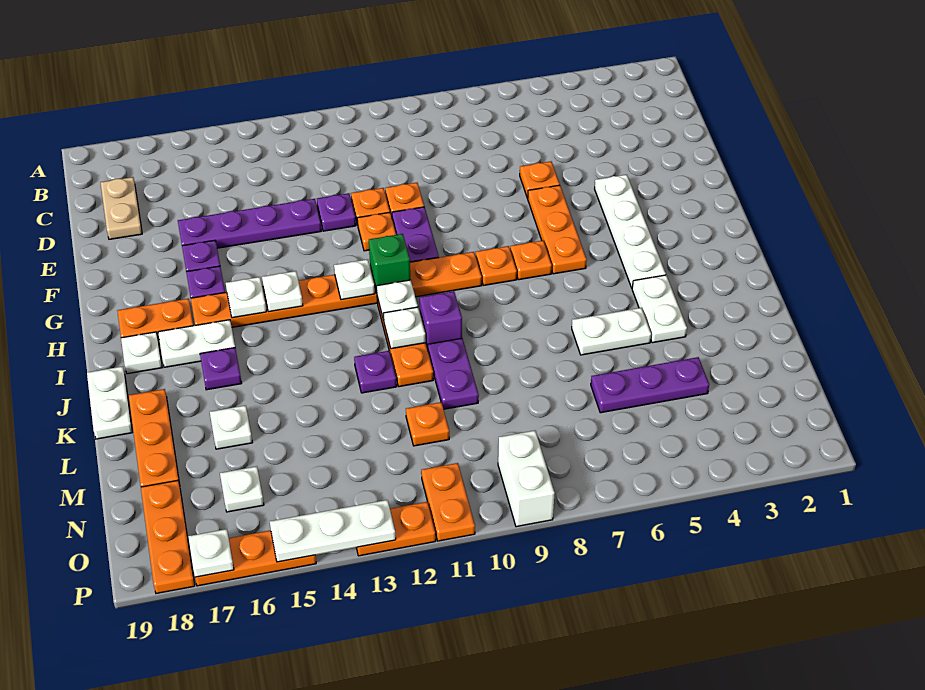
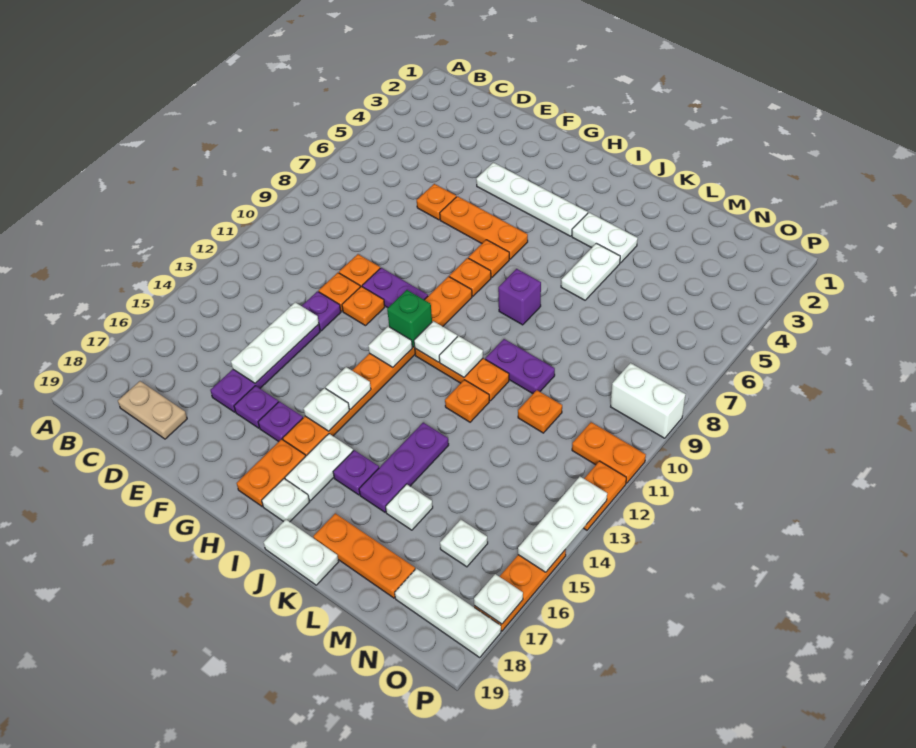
none -> white 1x3 plate [231,302,319,383]
purple 1x1 brick [420,291,462,350] -> purple 1x1 brick moved to [498,269,541,325]
purple 1x1 plate [354,351,397,393] -> orange 1x1 plate [445,380,489,422]
purple 1x3 plate [591,357,709,413] -> purple 1x3 plate moved to [359,423,449,512]
orange 1x3 plate [141,480,195,593] -> white 1x3 plate [395,569,501,657]

